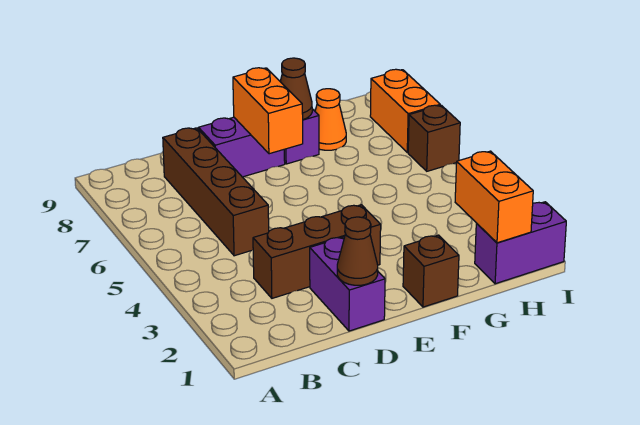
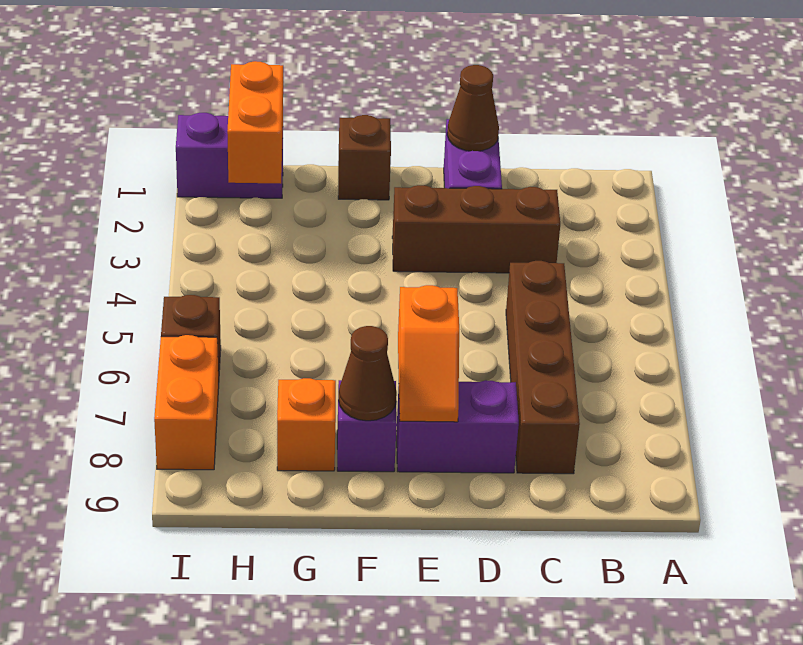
orange 1x2 brick [233,68,303,154] -> orange 1x2 slope [398,285,459,422]
orange 1x1 cone [315,89,346,150] -> orange 1x1 brick [277,378,336,471]

